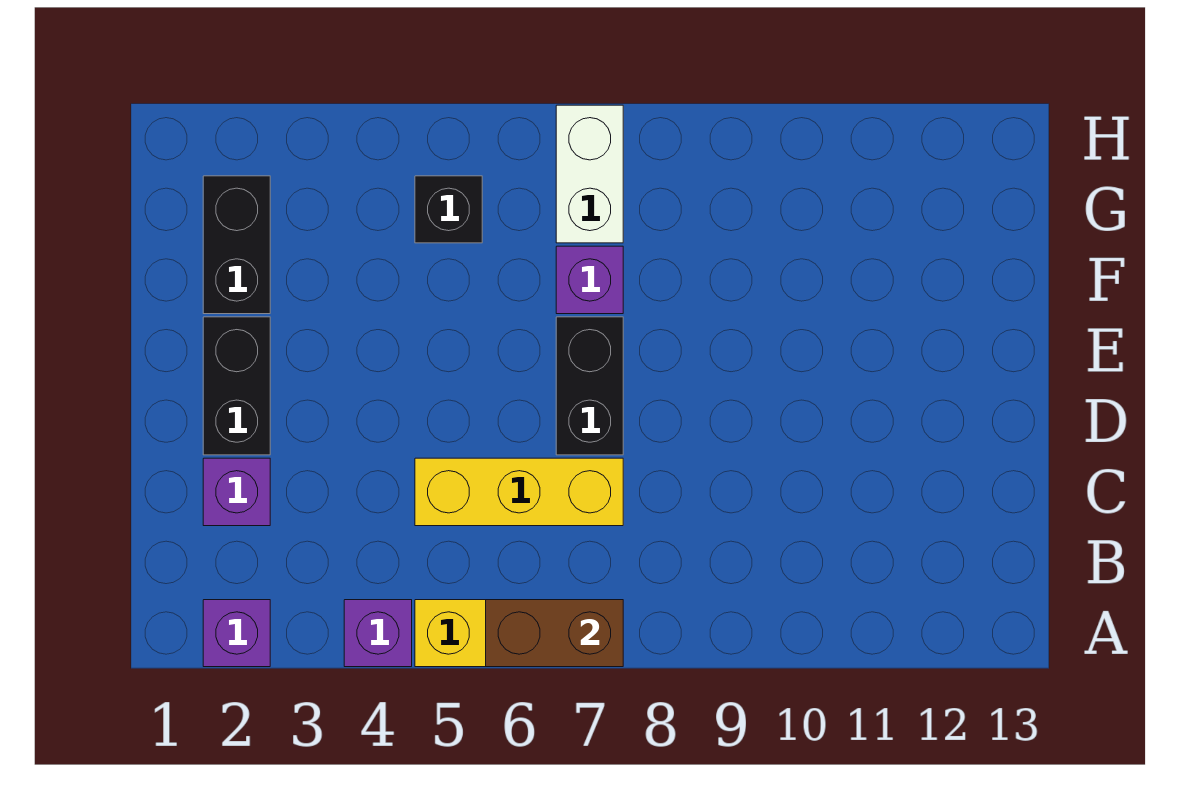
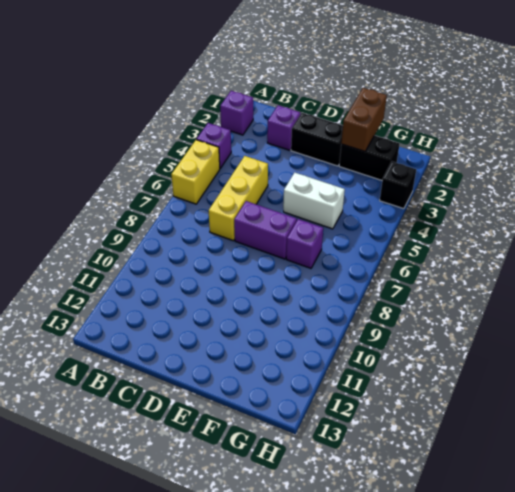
brown 1x2 brick [486,600,623,667] -> brown 1x2 brick moved to [341,88,387,152]
black 1x2 brick [556,317,623,455] -> purple 1x2 brick [234,201,297,259]
black 1x1 brick [415,176,482,243] -> black 1x1 brick moved to [380,162,416,209]
white 1x2 brick [556,105,623,243] -> white 1x2 brick moved to [283,173,345,229]

